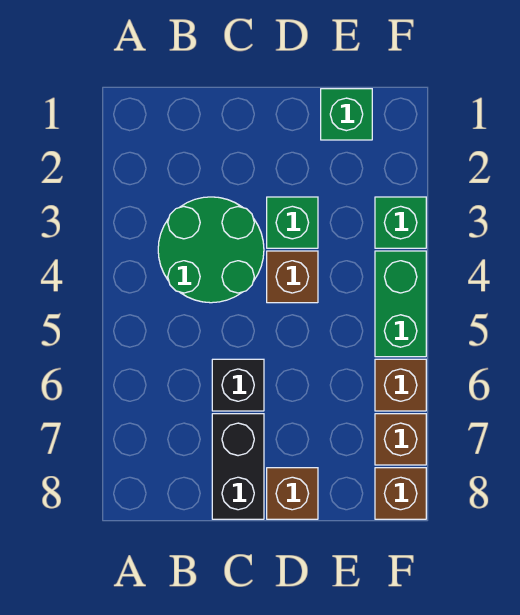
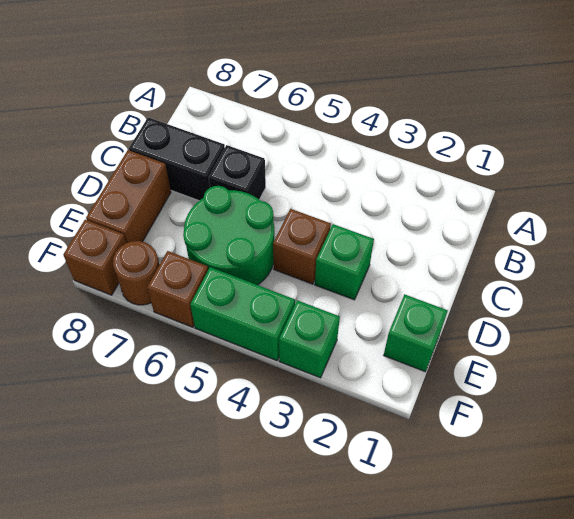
green 2x2 round brick [158,197,264,303] -> green 2x2 round brick moved to [183,186,274,285]
brown 1x1 brick [267,468,318,519] -> brown 1x2 brick [86,150,171,243]
brown 1x1 brick [375,414,426,465] -> brown 1x1 round brick [113,241,160,305]

